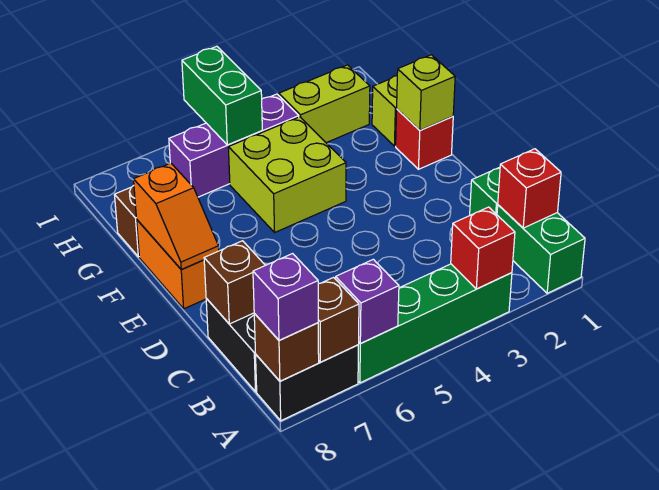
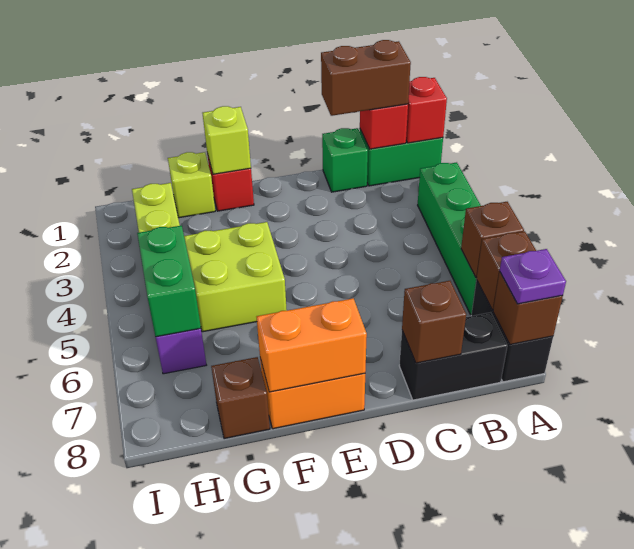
red 1x1 brick [451,207,515,289] -> red 1x1 brick moved to [406,77,447,143]
purple 1x1 brick [336,259,399,344] -> brown 1x1 brick [461,202,524,277]
purple 1x1 brick [253,254,318,340] -> purple 1x1 plate [500,249,566,304]
none -> brown 1x2 brick [321,40,411,116]
orange 1x2 slope [134,163,219,270] -> orange 1x2 brick [257,298,367,392]
green 1x2 brick [182,46,262,145] -> green 1x2 brick turned to [137,225,201,337]

